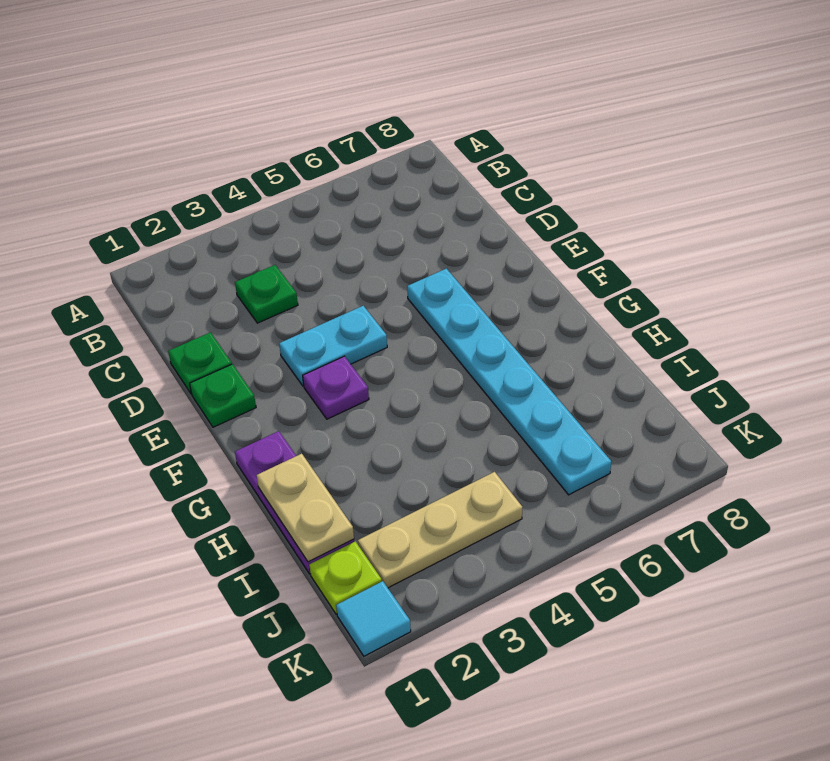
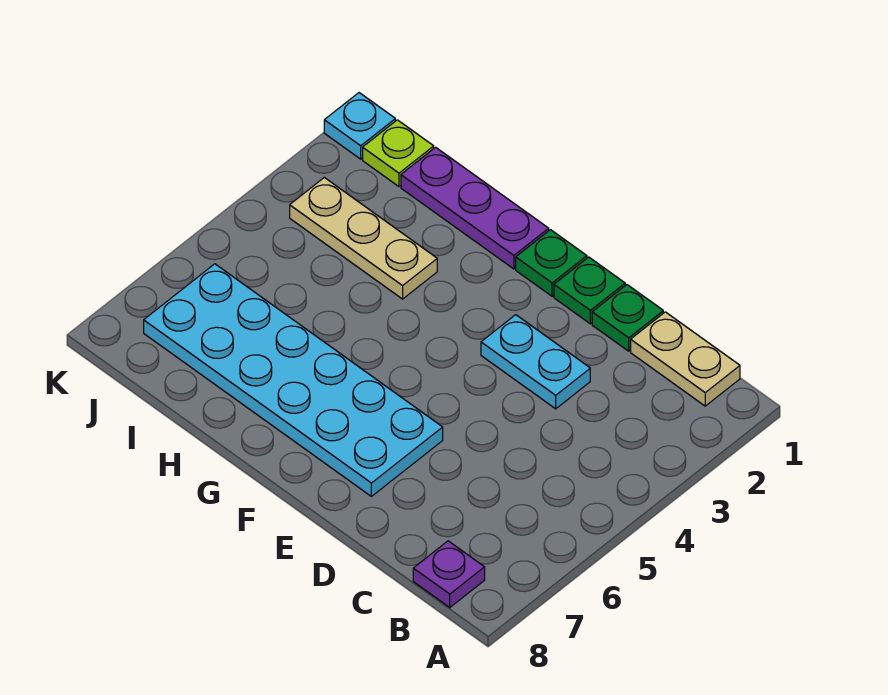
green 1x1 plate [235,265,298,323] -> green 1x1 plate moved to [516,230,587,296]
cyan 1x2 plate [279,306,387,386] -> cyan 1x2 plate turned to [481,315,590,409]
cyan 1x6 plate [407,269,611,495] -> cyan 2x6 plate [144,264,443,496]
purple 1x1 plate [303,356,369,419] -> purple 1x1 plate moved to [413,541,485,607]
tan 1x2 plate [257,453,354,562] -> tan 1x2 plate moved to [631,312,740,406]
tan 1x3 plate [358,472,523,588] -> tan 1x3 plate turned to [290,177,437,299]
cyan 1x1 tile [336,581,411,656] -> cyan 1x1 plate [324,93,395,159]

